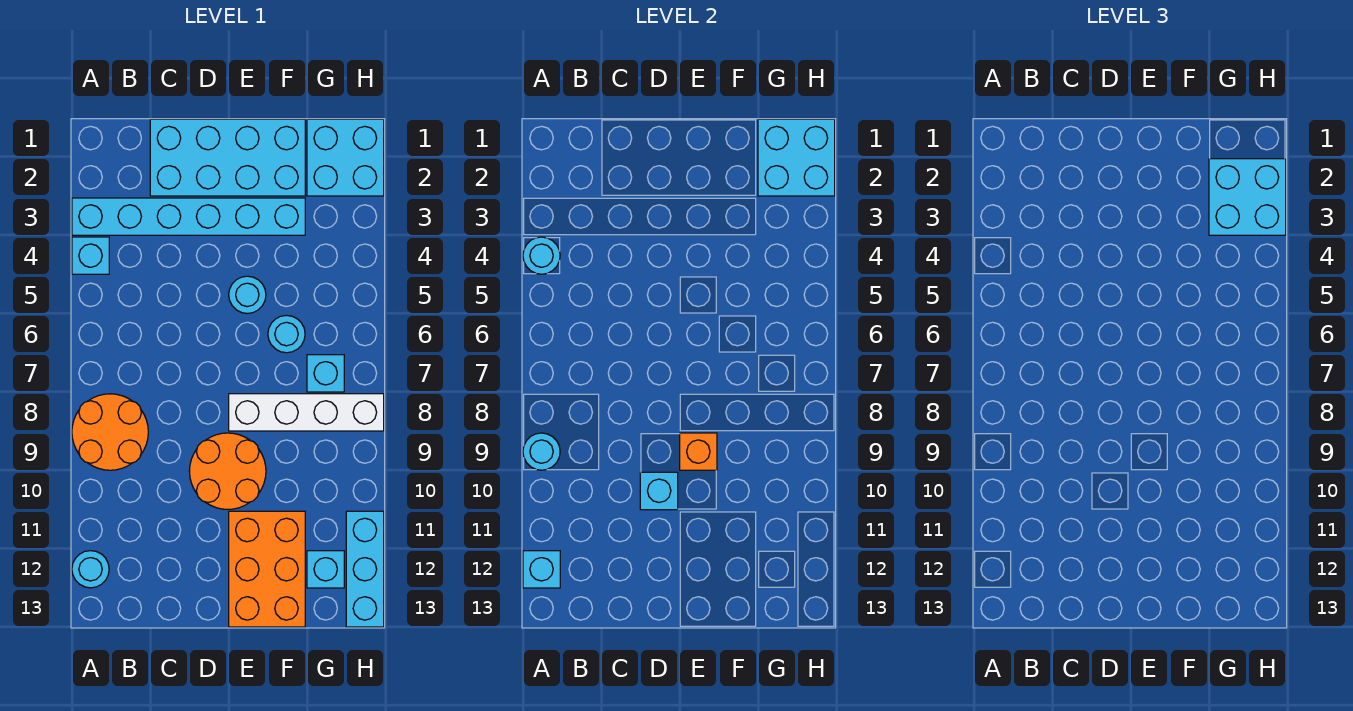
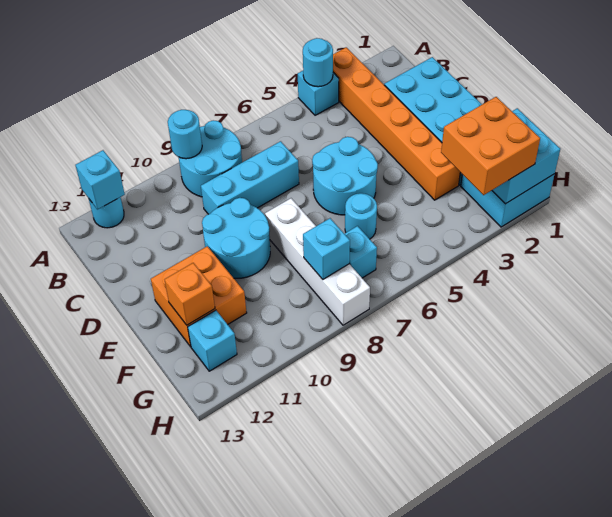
cyan 1x6 brick [72,198,305,235] -> orange 1x6 brick [333,47,460,200]
orange 2x2 round brick [72,394,148,470] -> cyan 2x2 round brick [179,120,242,197]
orange 2x2 round brick [189,433,266,509] -> cyan 2x2 round brick [202,198,270,278]
cyan 1x1 brick [640,472,678,510] -> cyan 1x1 brick moved to [303,218,350,279]
cyan 1x1 round brick [229,276,266,314] -> cyan 2x2 round brick [312,137,378,215]
orange 1x1 brick [680,433,717,470] -> orange 1x1 brick moved to [165,263,215,325]
orange 2x3 brick [229,511,305,627] -> orange 2x2 brick [151,246,247,347]
cyan 2x2 brick [1209,159,1286,235] -> orange 2x2 brick [441,97,540,195]
cyan 1x3 brick [346,511,384,627] -> cyan 1x3 brick moved to [201,141,299,214]

